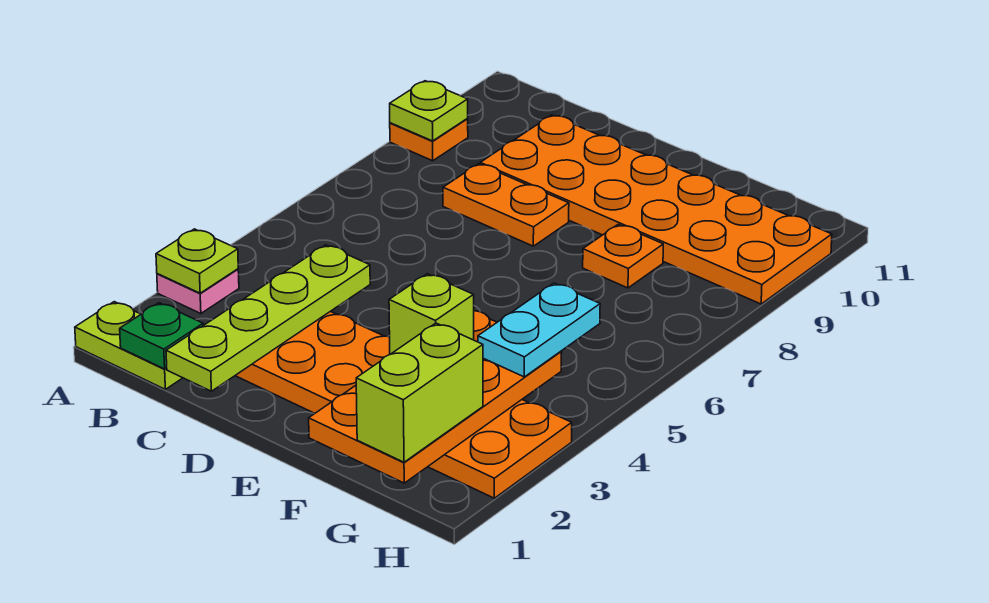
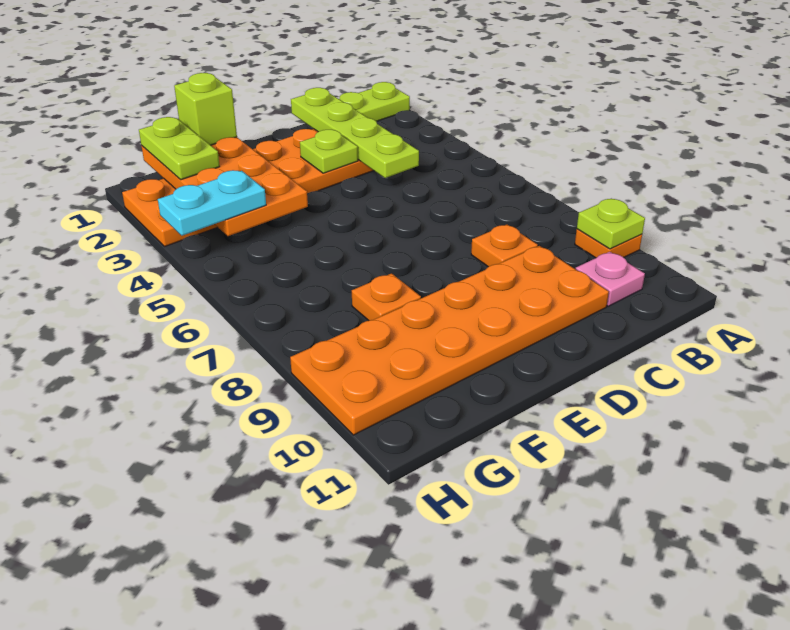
pink 1x1 plate [157,269,239,313] -> pink 1x1 plate moved to [576,252,645,306]
lime 1x1 plate [156,229,238,293] -> lime 1x1 plate moved to [300,130,358,173]
green 1x1 plate [120,303,203,369] -> none
orange 1x2 plate [443,164,569,246] -> orange 1x1 plate [471,224,538,267]
lime 1x1 brick [389,274,474,354] -> lime 1x1 brick moved to [174,73,237,145]
lime 1x2 brick [356,323,483,462] -> lime 1x2 plate [139,117,220,180]
cyan 1x2 plate [478,283,600,377] -> cyan 1x2 plate turned to [158,170,266,236]

